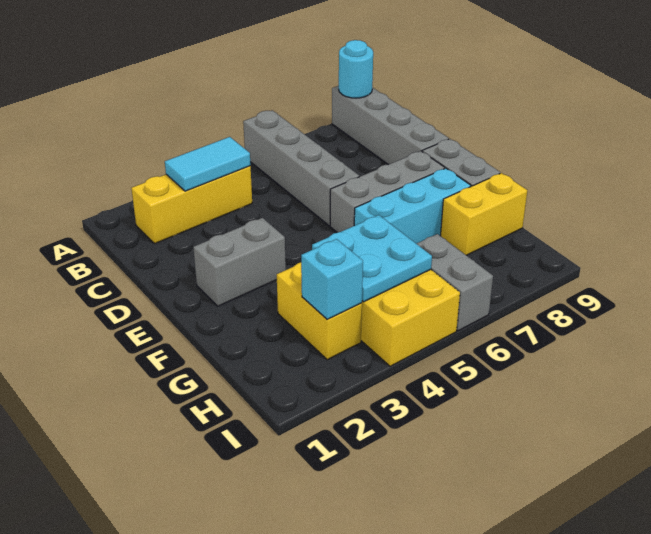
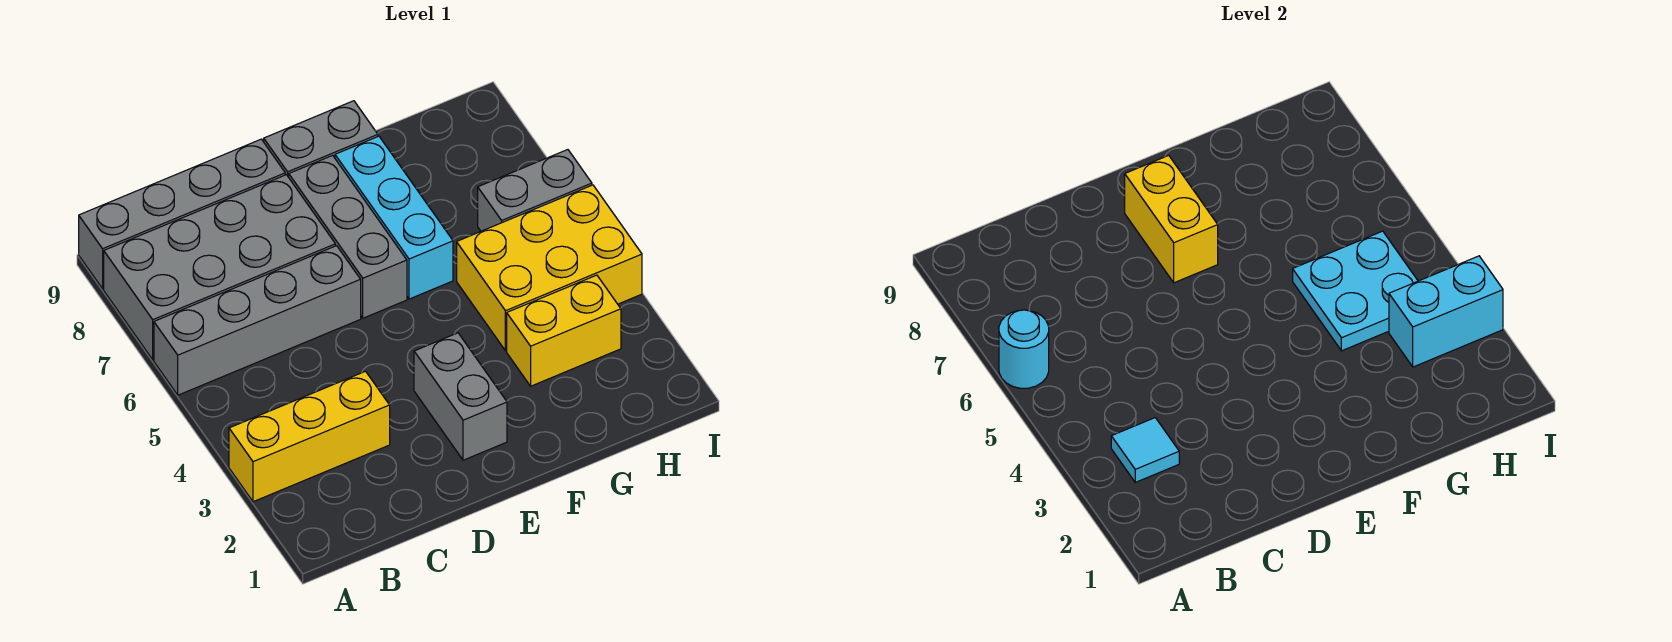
none -> grey 2x4 brick [104,175,335,360]
cyan 1x1 round brick [339,40,373,98] -> cyan 1x1 round brick moved to [999,310,1049,388]
yellow 1x3 brick [131,166,252,244] -> yellow 1x3 brick turned to [229,371,390,502]
cyan 1x2 tile [165,137,251,191] -> cyan 1x1 tile [1111,418,1179,482]
yellow 1x2 brick [441,173,527,255] -> yellow 1x2 brick moved to [1125,155,1218,283]
cyan 1x1 brick [301,239,363,319] -> cyan 1x2 brick [1389,256,1503,367]

